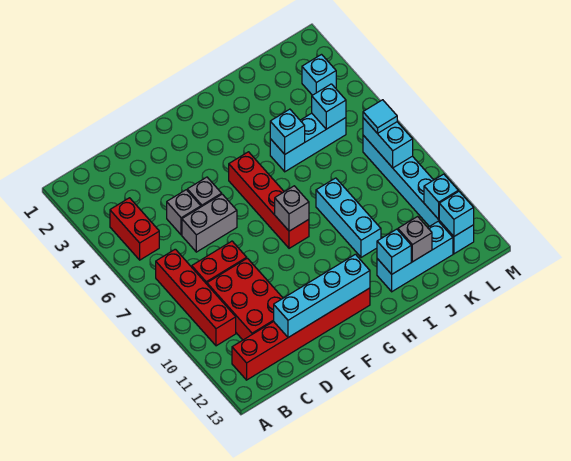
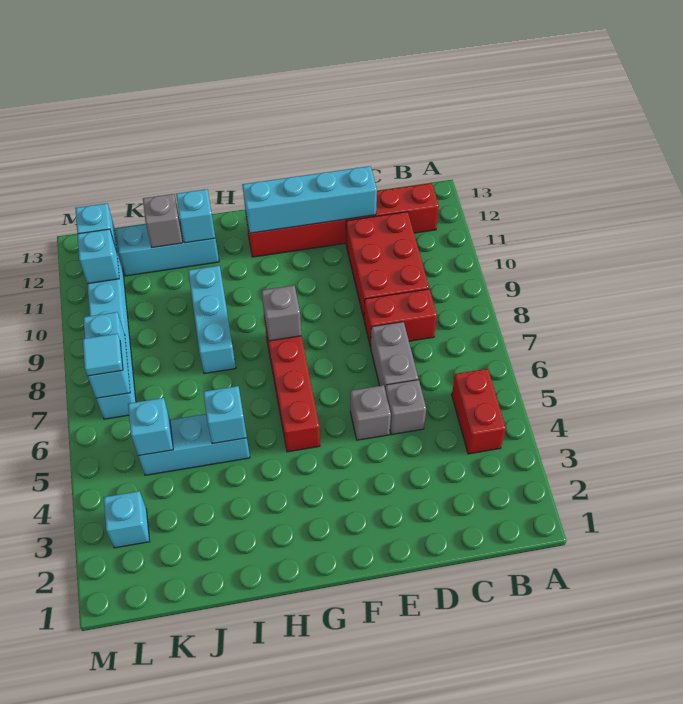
red 1x4 brick [156,249,236,346] -> none
grey 1x2 brick [182,194,237,252] -> grey 1x2 brick turned to [371,322,418,388]

